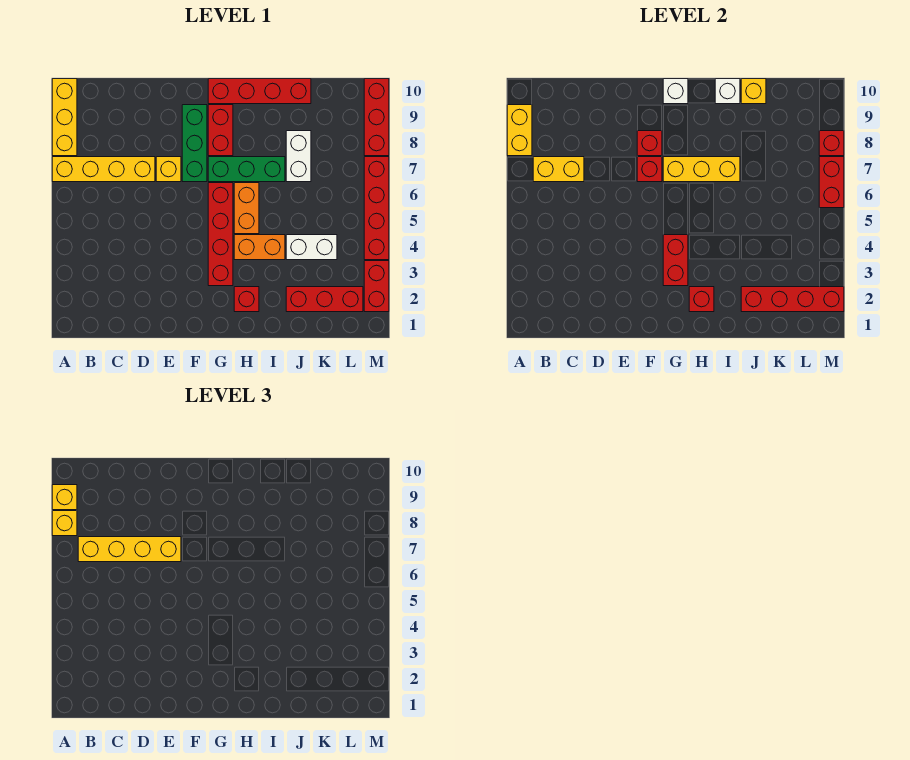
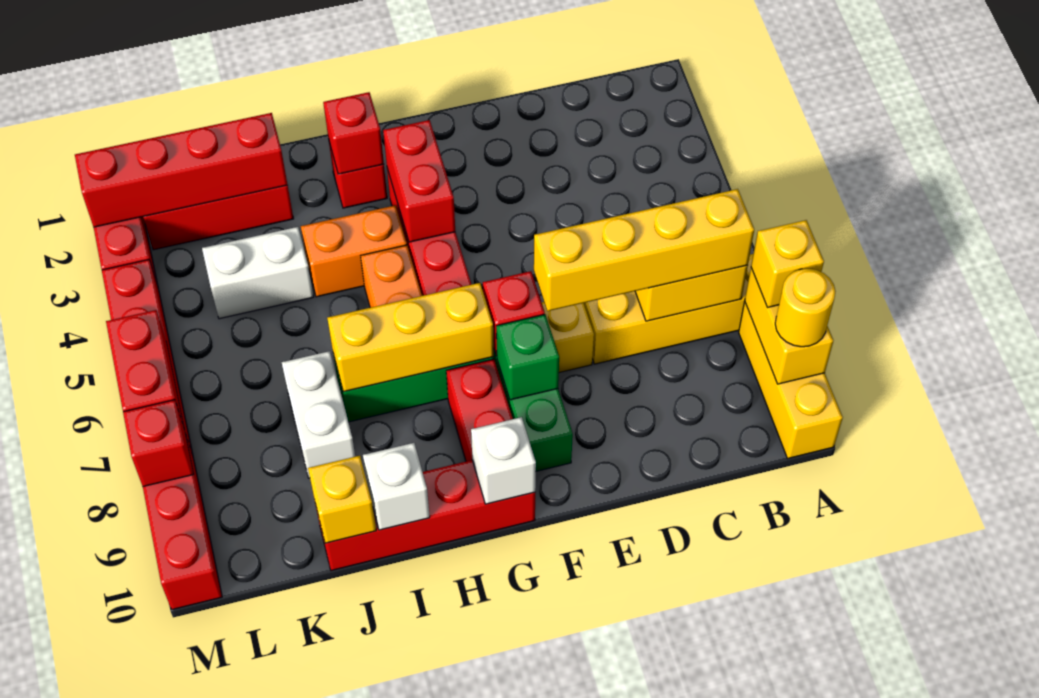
yellow 1x1 brick [52,485,77,510] -> yellow 1x1 round brick [775,269,835,347]
red 1x1 brick [637,131,662,156] -> green 1x1 brick [496,315,559,400]

